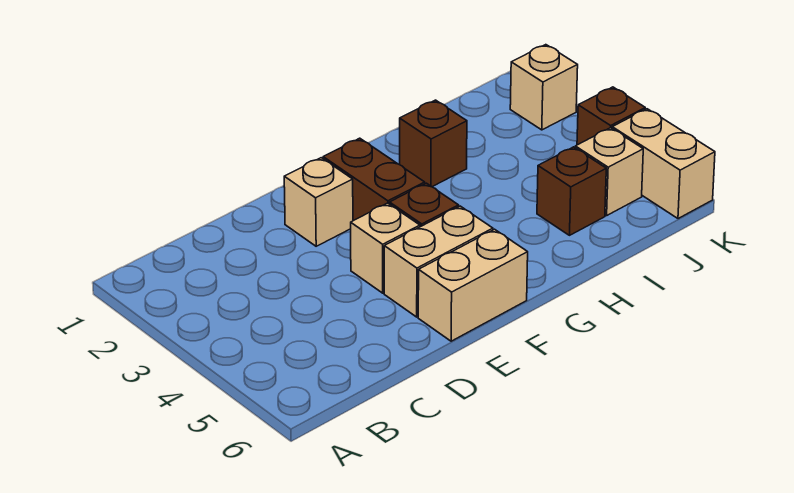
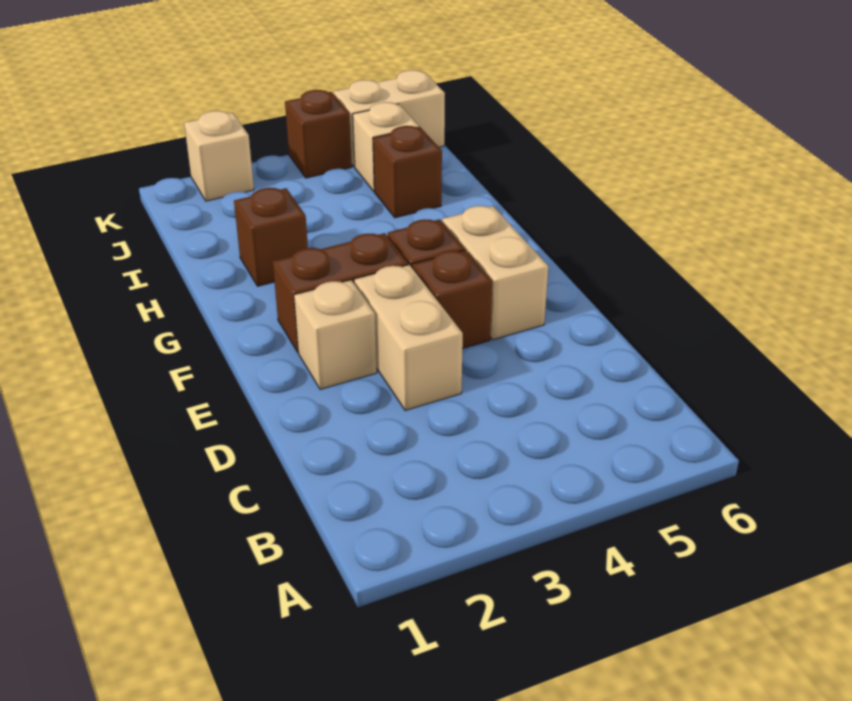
tan 1x1 brick [351,203,420,293] -> brown 1x1 brick [412,250,492,349]
tan 1x2 brick [418,229,528,341] -> tan 1x2 brick moved to [354,265,463,411]

